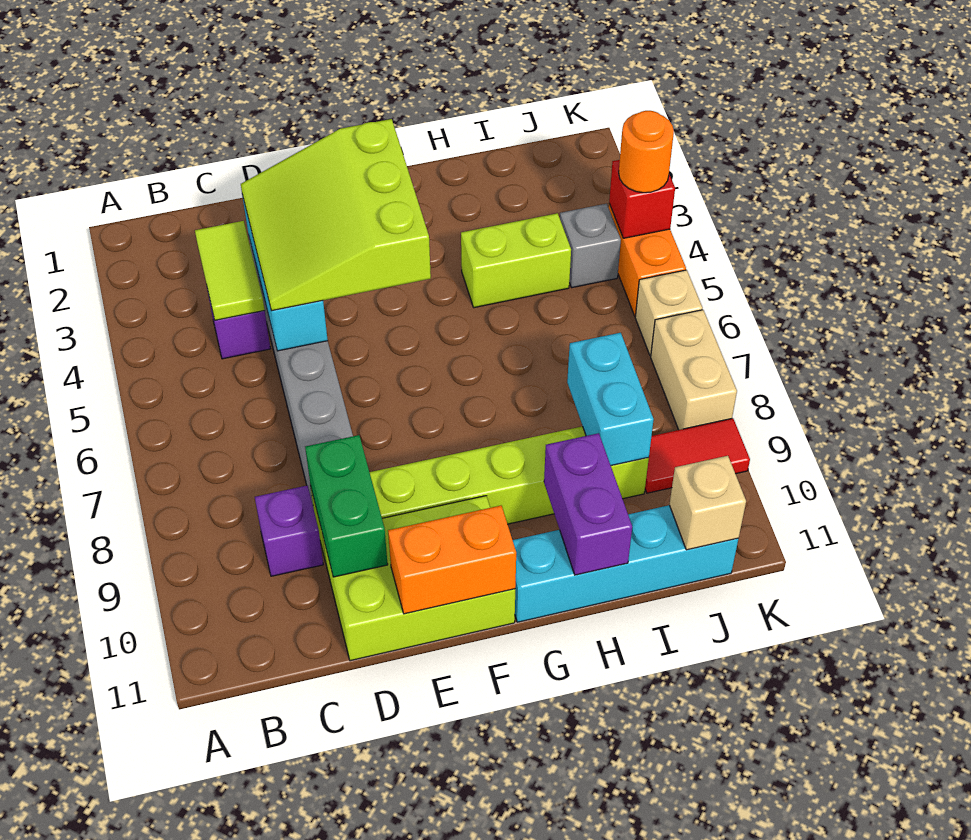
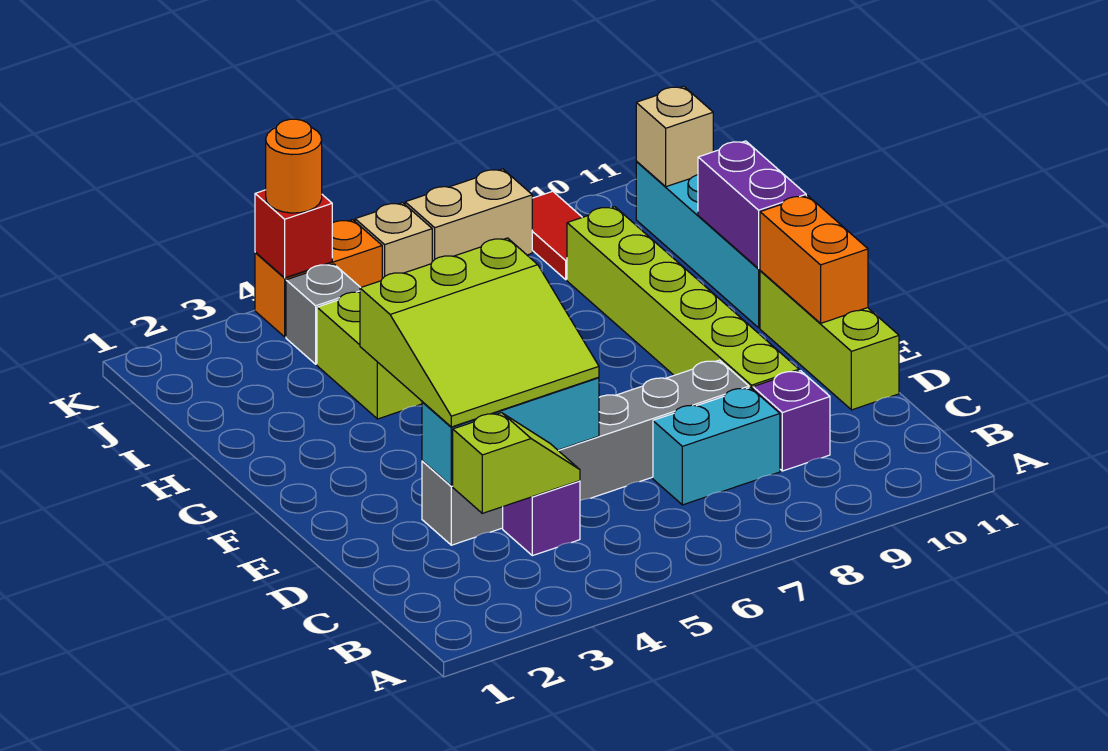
lime 1x2 tile [195,221,265,320] -> lime 1x2 slope [453,413,580,513]
green 1x2 brick [305,435,388,577] -> none
lime 2x3 brick [322,496,515,661] -> lime 1x3 brick [760,271,899,410]
purple 1x2 brick [544,433,632,575] -> purple 1x2 brick turned to [698,141,806,269]
cyan 1x2 brick [567,333,654,466] -> cyan 1x2 brick moved to [653,388,780,505]

